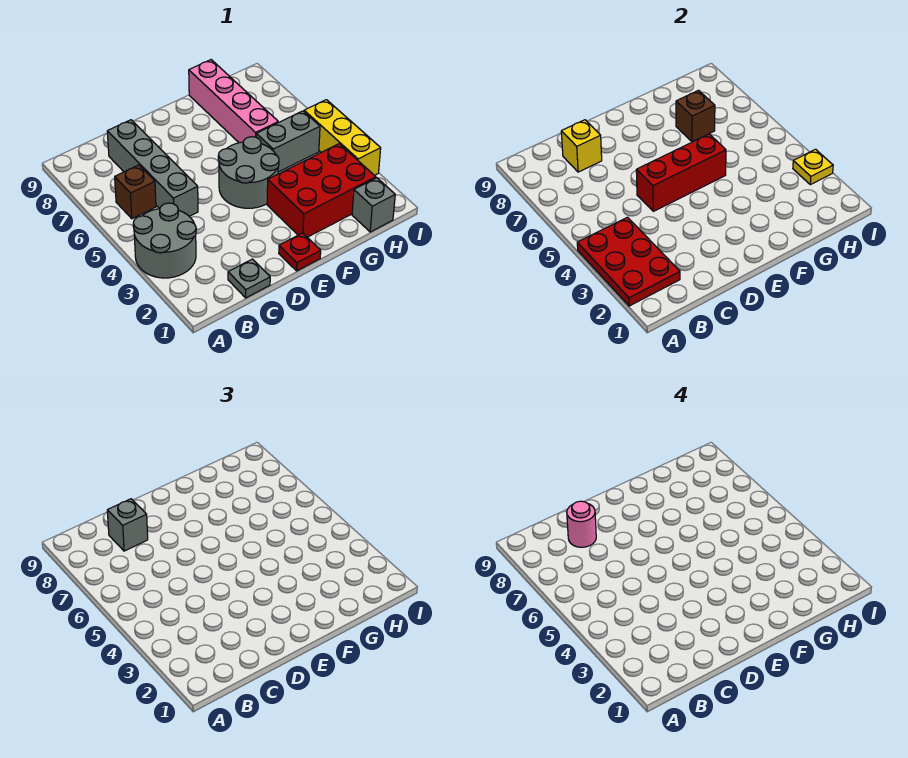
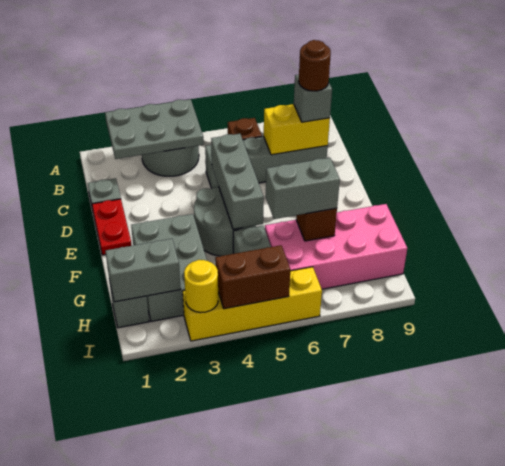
red 2x3 plate [577,217,680,306] -> grey 2x3 plate [105,99,203,159]
yellow 1x1 brick [561,120,602,172] -> yellow 1x2 brick [264,104,330,155]
pink 1x1 round brick [567,501,596,547] -> brown 1x1 round brick [299,40,331,91]
red 1x3 brick [636,134,726,211] -> grey 1x3 brick [211,134,264,229]
red 1x1 plate [279,233,321,271] -> red 1x2 plate [92,199,132,255]
red 2x3 brick [267,144,376,237] -> grey 2x3 brick [131,214,207,322]
pink 1x4 brick [189,60,278,143] -> pink 2x4 brick [265,204,407,289]
none -> grey 1x2 brick [266,158,340,219]
none -> grey 1x2 brick [105,239,181,302]
yellow 1x3 brick [304,100,381,175] -> yellow 1x4 brick [183,267,322,341]
yellow 1x1 plate [793,149,833,185] -> yellow 1x1 round brick [184,260,218,313]
none -> brown 1x2 brick [215,245,290,309]

